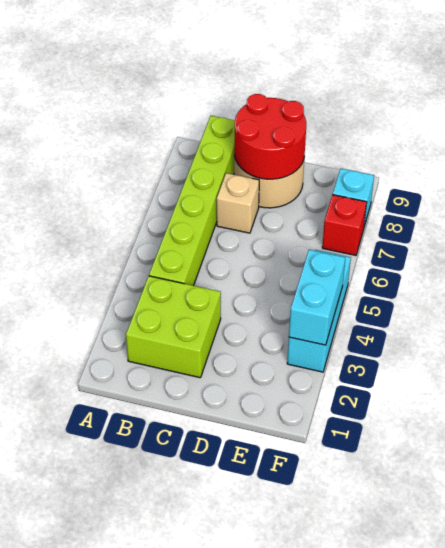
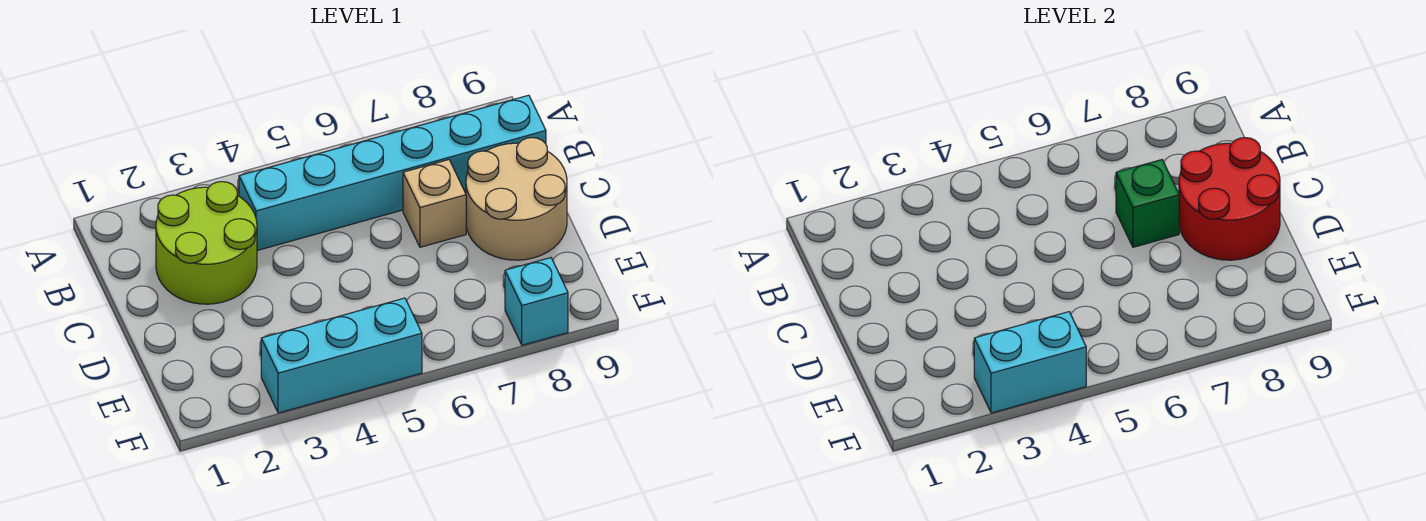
lime 2x2 brick [126,276,221,378] -> lime 2x2 round brick [156,182,257,304]
lime 1x6 brick [149,116,235,286] -> cyan 1x6 brick [239,95,546,250]
none -> green 1x1 brick [1116,160,1179,247]
red 1x1 brick [322,195,367,255] -> none

